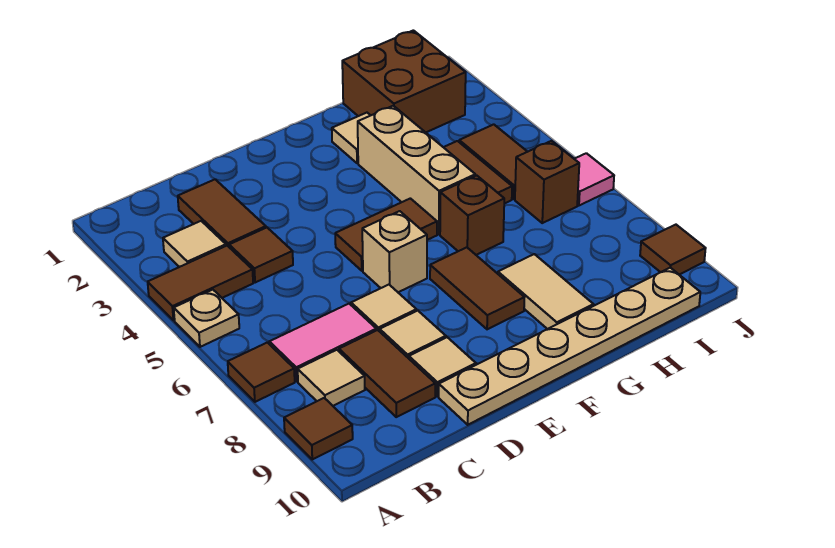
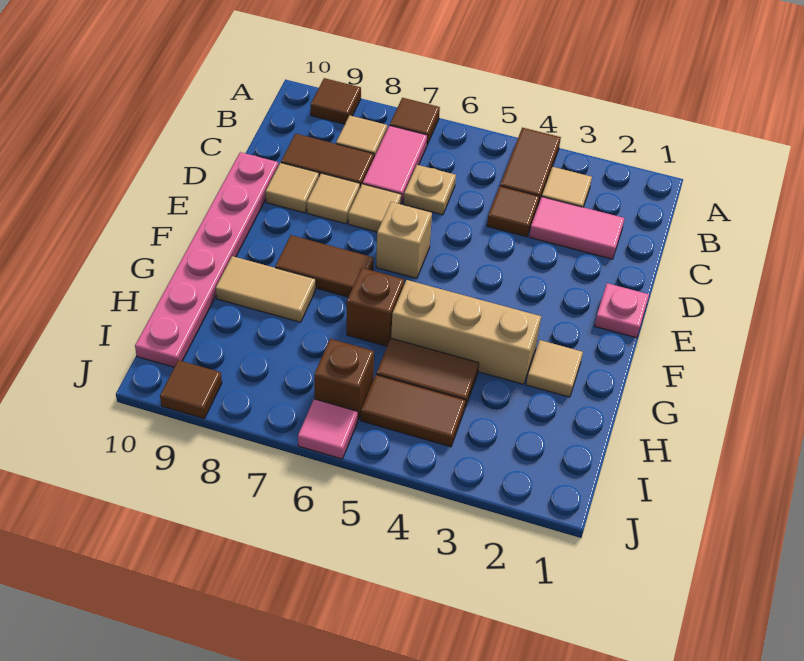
tan 1x1 plate [174,290,239,347] -> tan 1x1 plate moved to [404,165,456,215]
brown 1x2 tile [178,179,266,247] -> pink 1x2 tile [529,197,625,259]
tan 1x6 plate [439,268,700,425] -> pink 1x6 plate [135,152,278,367]
none -> pink 1x1 plate [595,283,649,338]
brown 1x2 tile [335,198,437,271] -> none
brown 2x2 brick [342,30,466,132] -> none

